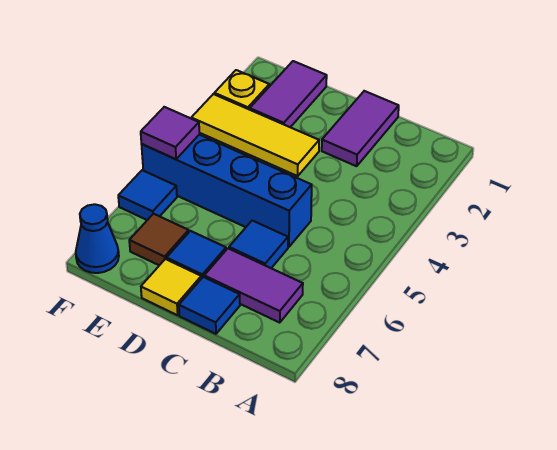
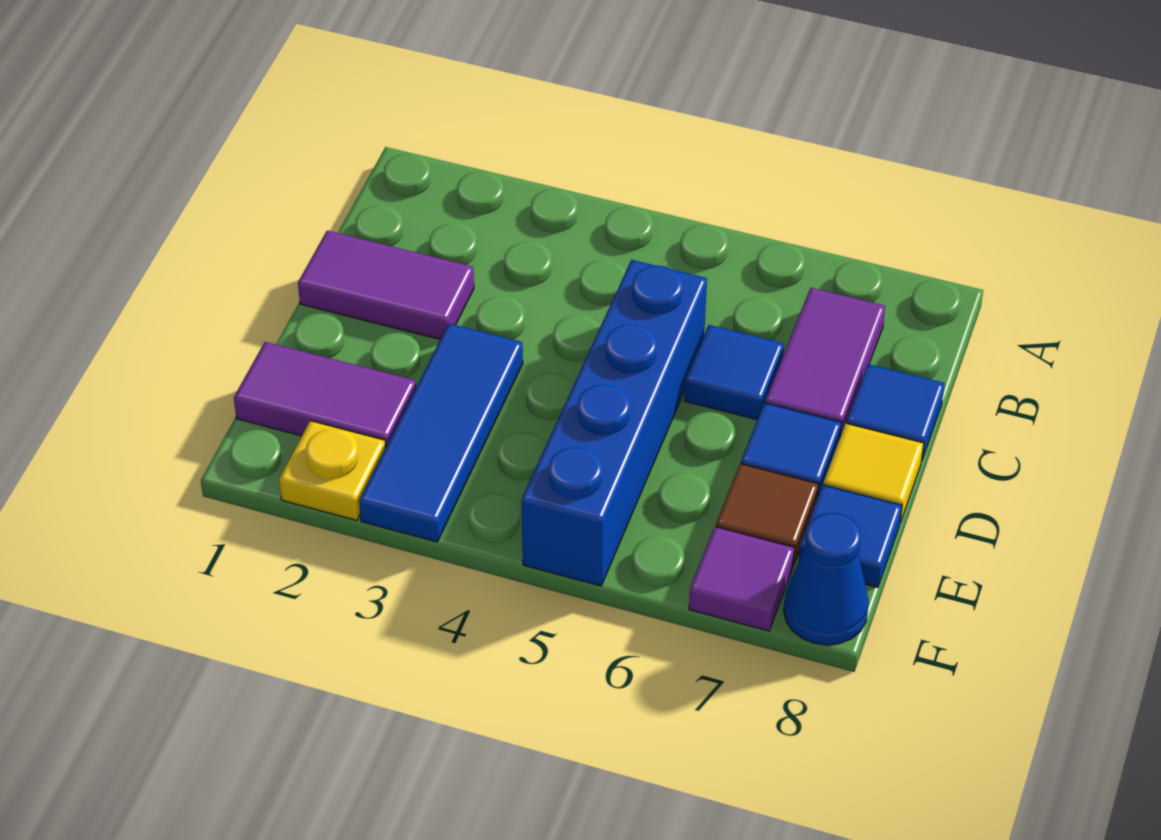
yellow 1x3 tile [191,94,319,176] -> blue 1x3 tile [359,324,523,542]
purple 1x1 tile [141,107,199,159] -> purple 1x1 tile moved to [689,527,794,631]
blue 1x1 tile [118,170,177,220] -> blue 1x1 tile moved to [798,485,902,587]

